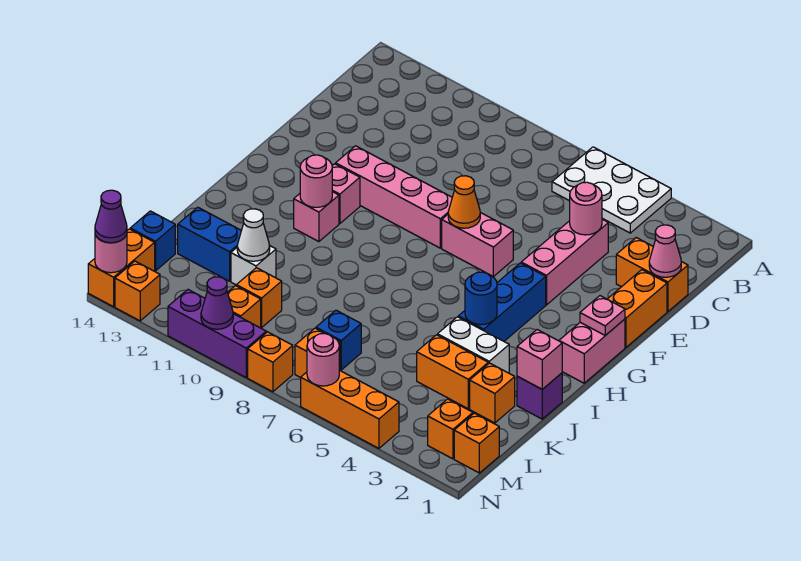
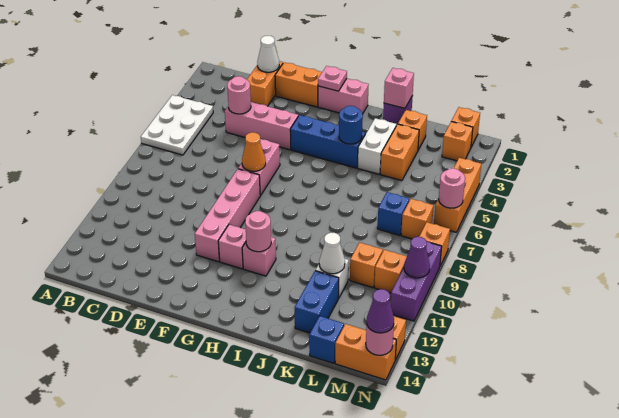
pink 1x1 cone [649,225,681,277] -> white 1x1 cone [257,36,279,72]

